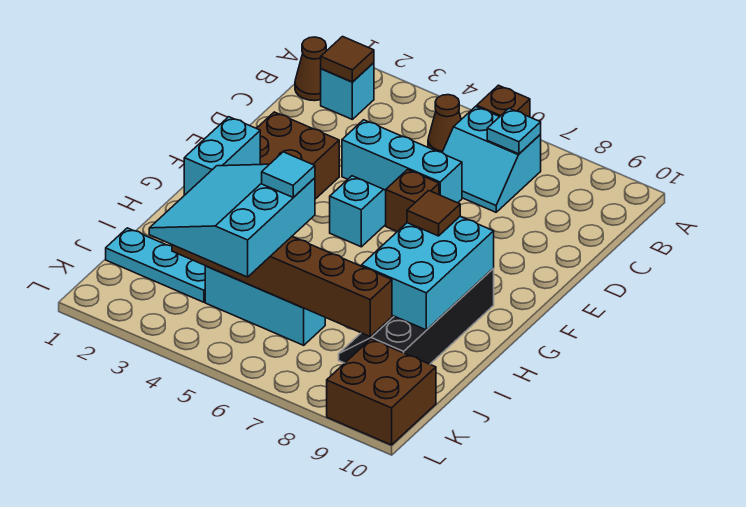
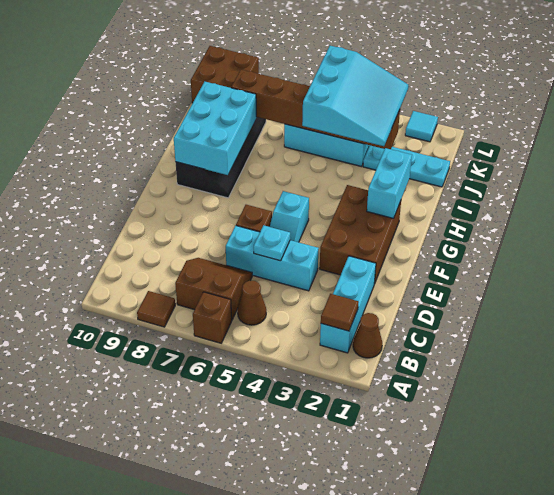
cyan 1x1 brick [321,63,374,119] -> cyan 1x3 brick [320,256,376,353]
cyan 2x2 slope [442,106,541,212] -> brown 2x2 slope [175,258,252,320]
cyan 1x1 plate [487,108,541,154] -> cyan 1x1 plate moved to [254,225,290,261]
brown 1x1 tile [407,190,460,236] -> brown 1x1 tile moved to [137,291,175,327]
cyan 1x1 tile [262,152,315,197] -> cyan 1x1 tile moved to [405,111,438,142]

